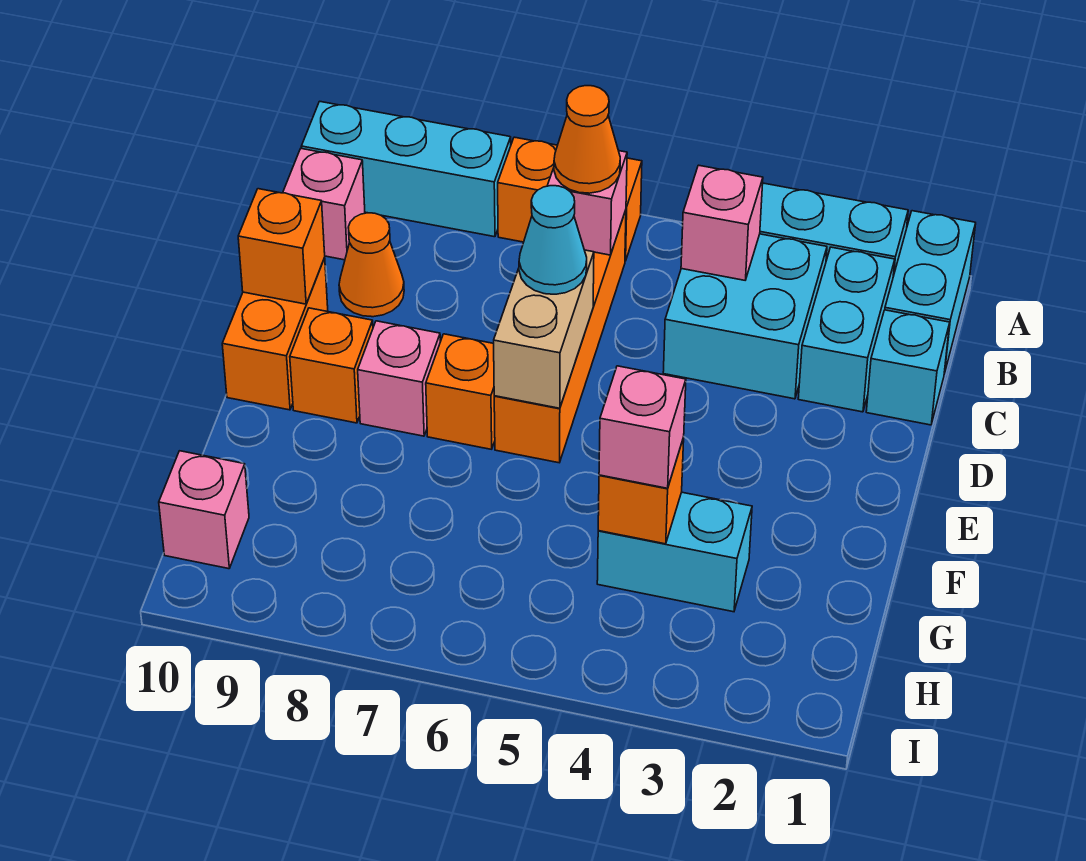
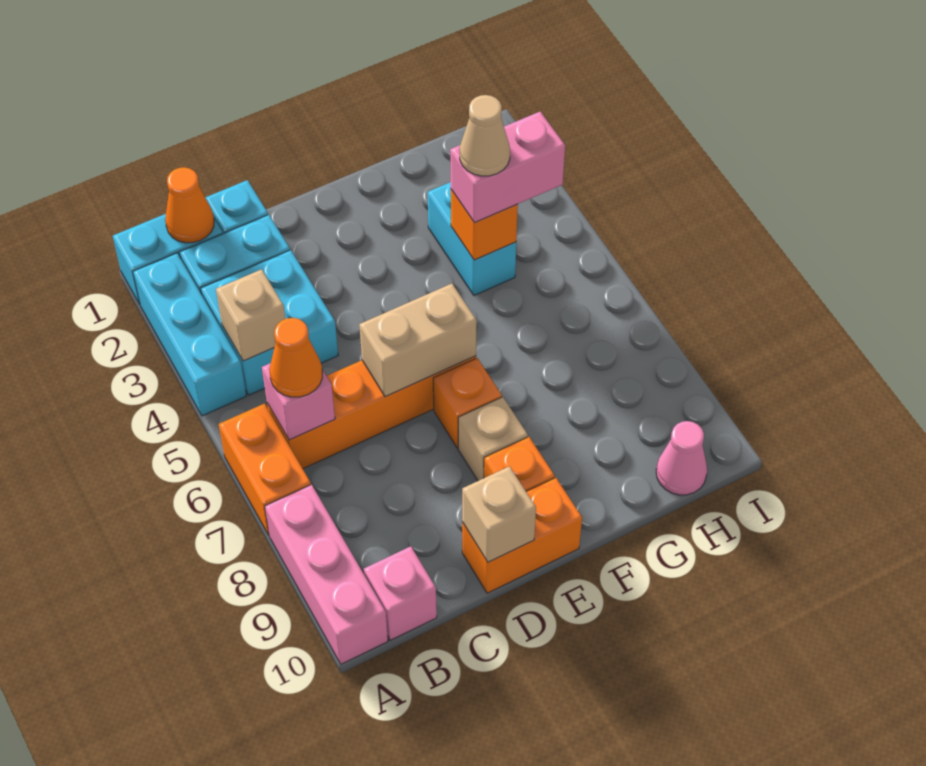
cyan 1x3 brick [301,101,511,237] -> pink 1x3 brick [265,485,388,664]
pink 1x1 brick [681,165,763,280] -> tan 1x1 brick [216,269,285,361]
orange 1x1 cone [339,213,404,317] -> orange 1x1 cone moved to [165,167,214,243]
cyan 1x1 cone [519,186,587,294] -> none
orange 1x1 brick [238,189,325,304] -> tan 1x1 brick [462,466,536,562]
pink 1x1 brick [358,321,440,436] -> tan 1x1 brick [458,397,528,481]
pink 1x1 brick [599,366,686,488] -> pink 1x2 brick [450,112,565,223]
none -> tan 1x1 cone [460,95,510,176]
pink 1x1 brick [159,451,249,569] -> pink 1x1 cone [656,421,707,495]

